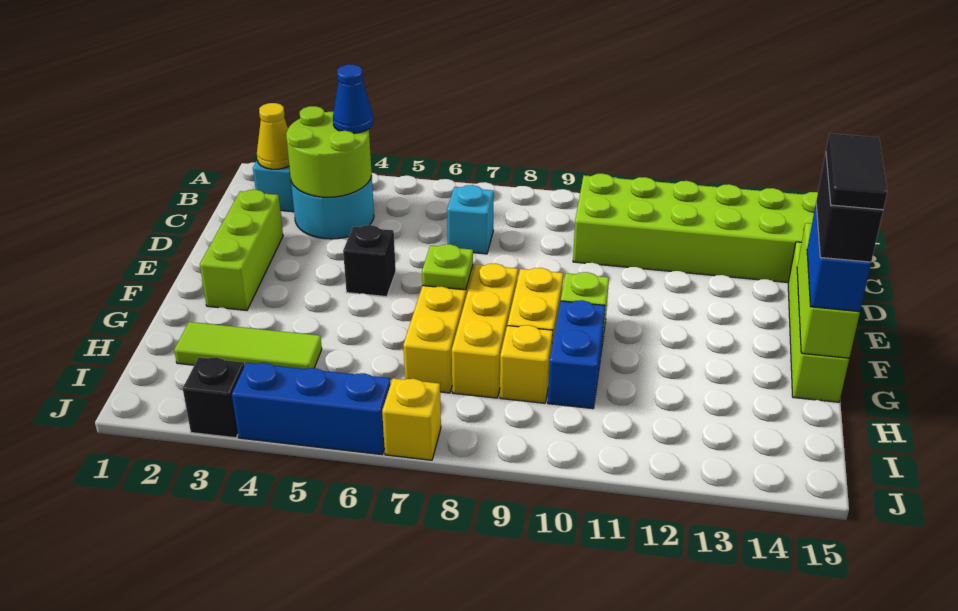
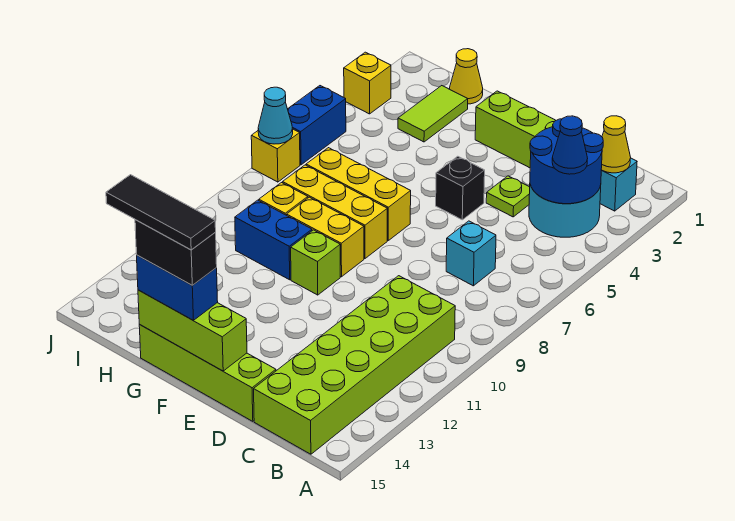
lime 2x2 round brick [286,106,372,197] -> blue 2x2 round brick [530,119,603,204]
lime 1x1 plate [422,244,473,290] -> lime 1x1 plate moved to [486,176,530,217]
black 1x2 tile [826,133,887,210] -> black 1x3 tile [106,175,216,250]
none -> yellow 1x1 cone [449,49,483,104]
lime 1x3 tile [174,322,322,369] -> lime 1x2 tile [398,86,468,142]
black 1x1 brick [183,357,244,438] -> yellow 1x1 brick [344,52,391,114]
blue 1x3 brick [232,363,391,455] -> blue 1x2 brick [288,86,346,165]
none -> cyan 1x1 cone [258,87,293,144]

